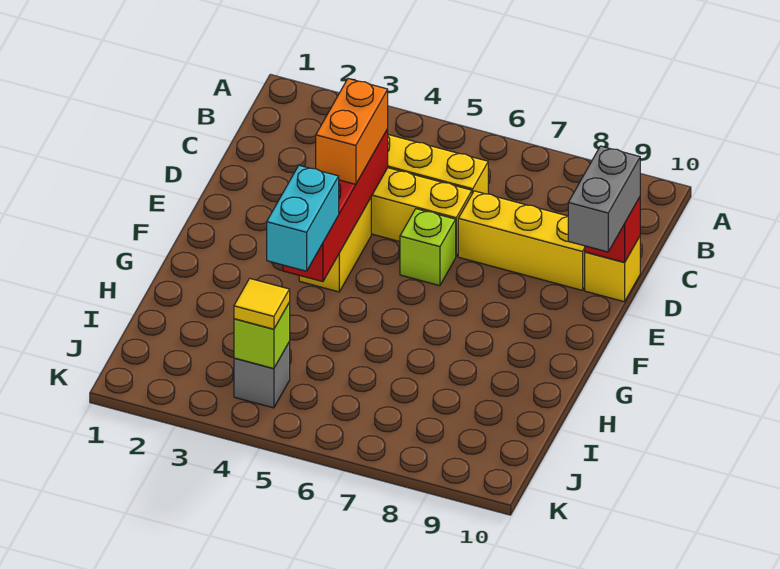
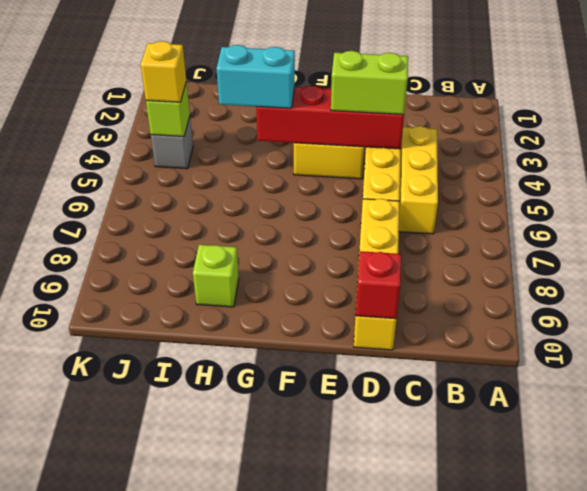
orange 1x2 brick [316,79,388,184] -> lime 1x2 brick [331,51,408,115]
grey 1x2 brick [568,146,640,252] -> none
lime 1x1 brick [400,209,456,286] -> lime 1x1 brick moved to [193,245,239,307]
yellow 1x1 tile [234,278,290,329] -> yellow 1x1 brick [141,41,186,102]

